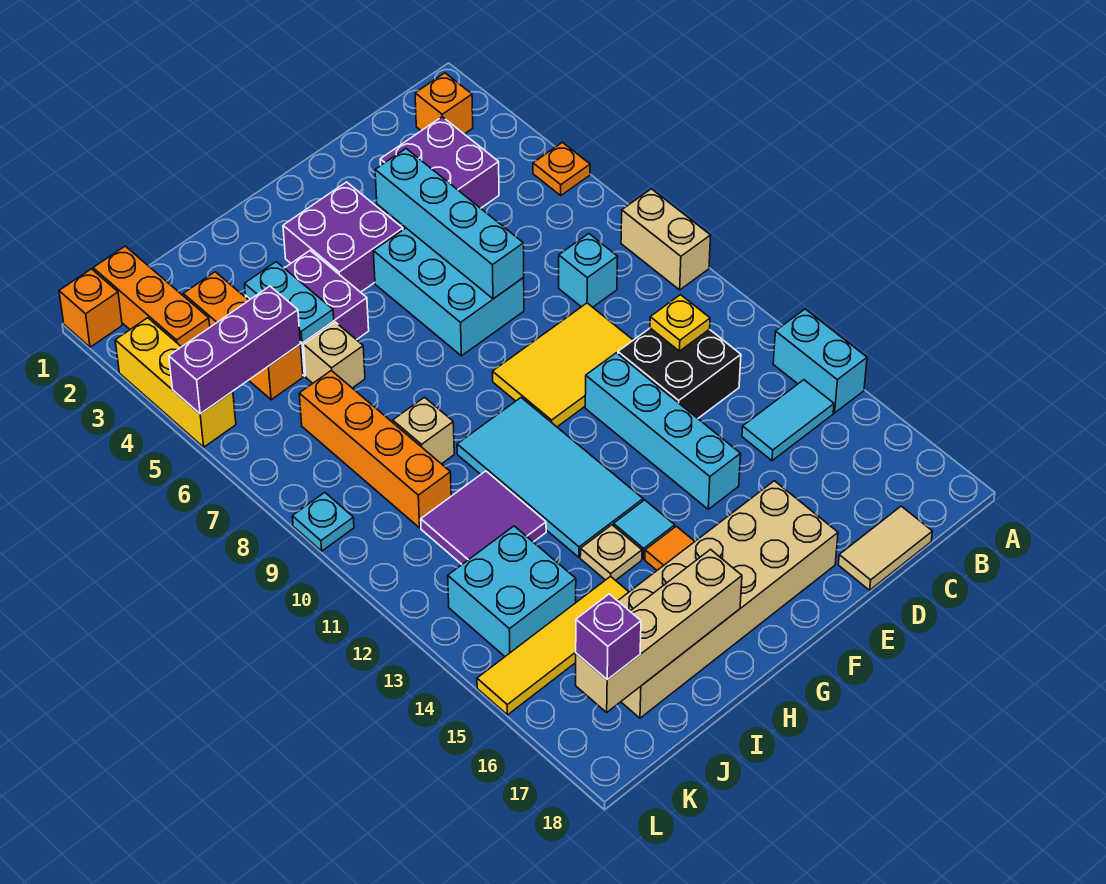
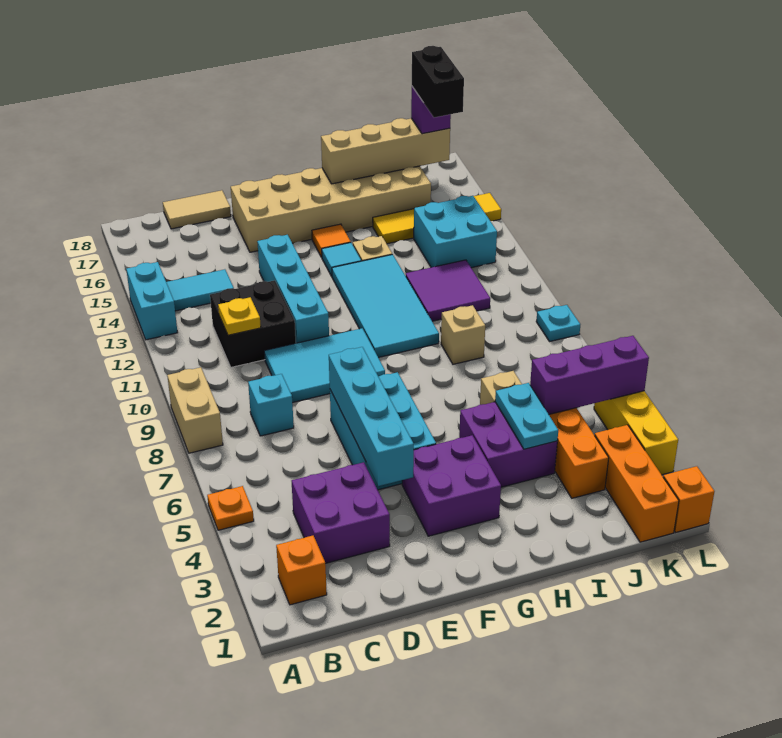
yellow 2x3 tile [492,303,633,427] -> cyan 2x3 tile [264,328,385,403]
orange 1x4 brick [299,371,451,528] -> none
none -> black 1x2 brick [412,46,464,117]

